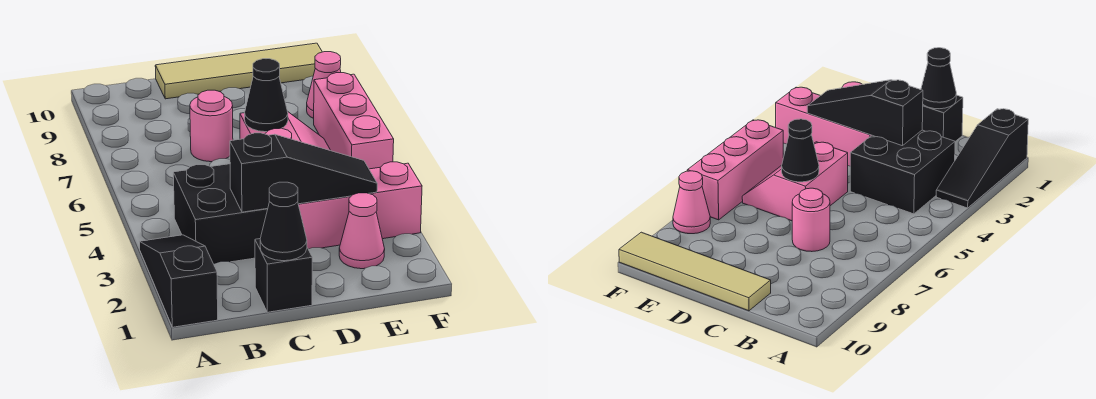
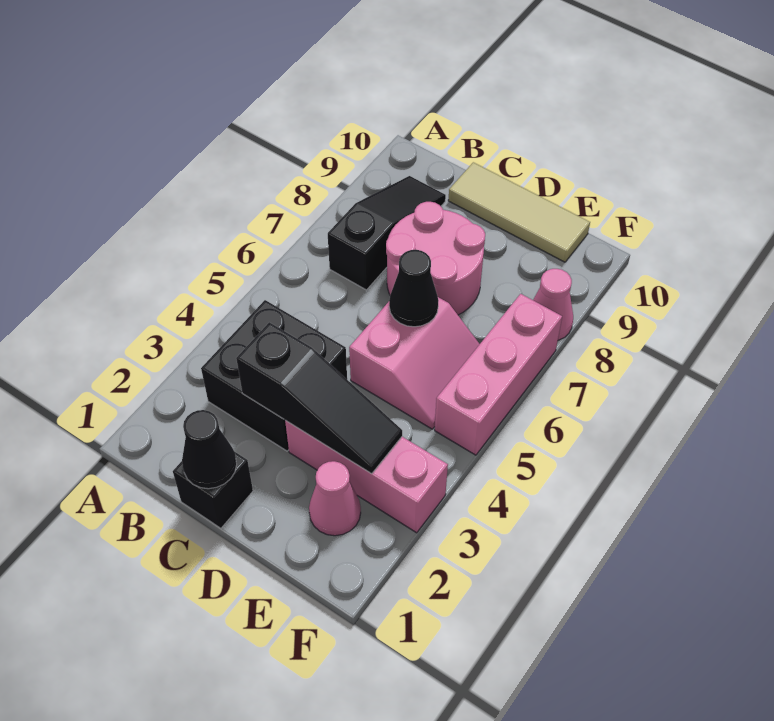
black 1x3 slope [140,235,218,327] -> black 1x3 slope moved to [328,176,446,290]
pink 1x1 round brick [190,90,233,162] -> pink 2x2 round brick [386,202,485,315]
tan 1x4 tile [155,43,322,99] -> tan 1x3 tile [448,162,590,262]

